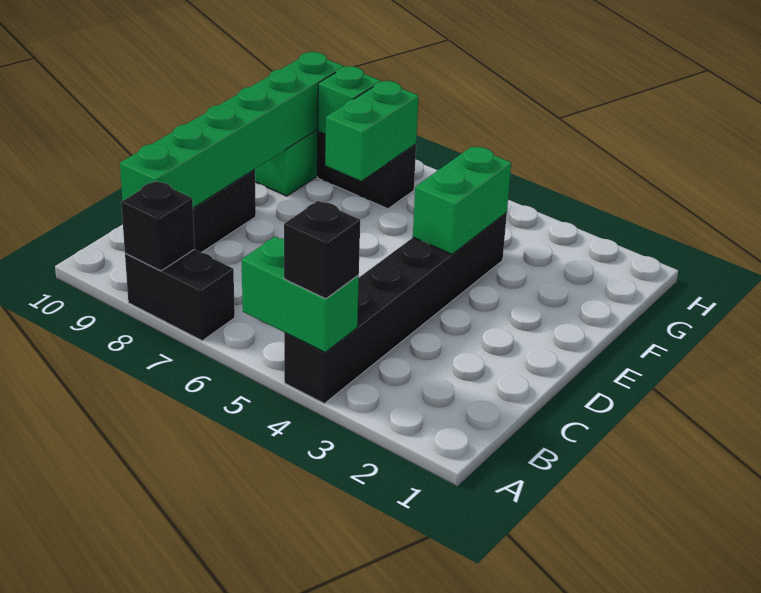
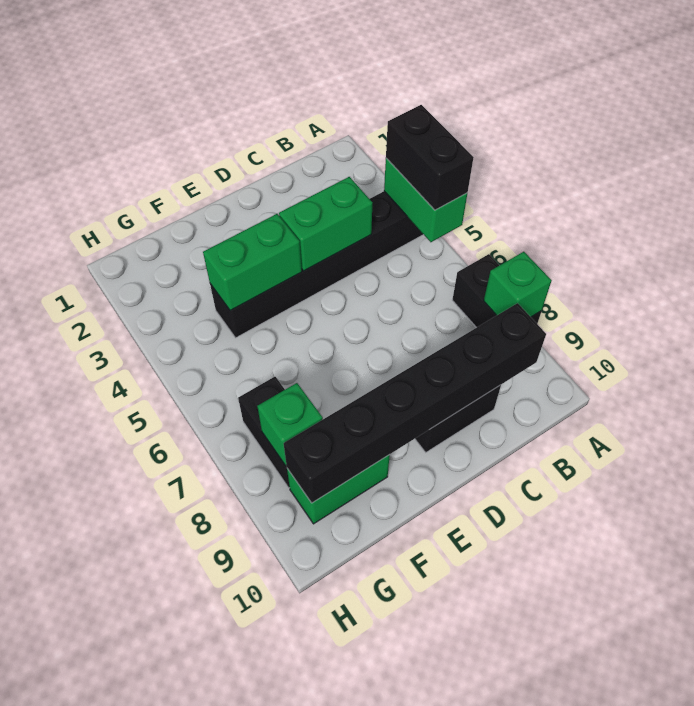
black 1x1 brick [284,201,360,299] -> black 1x2 brick [386,105,474,210]
black 1x1 brick [121,181,195,271] -> green 1x1 brick [484,252,552,317]
green 1x6 brick [120,52,344,208] -> black 1x6 brick [284,303,546,503]
green 1x2 brick [325,81,419,181] -> green 1x2 brick moved to [279,177,372,271]

